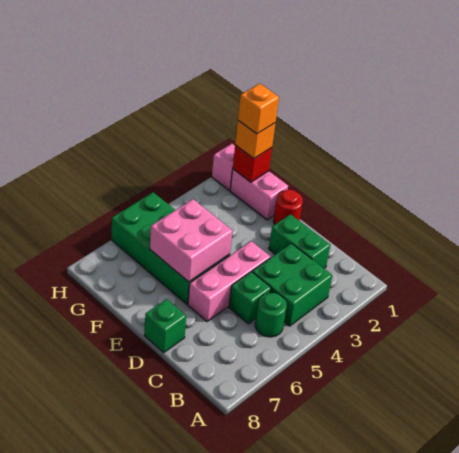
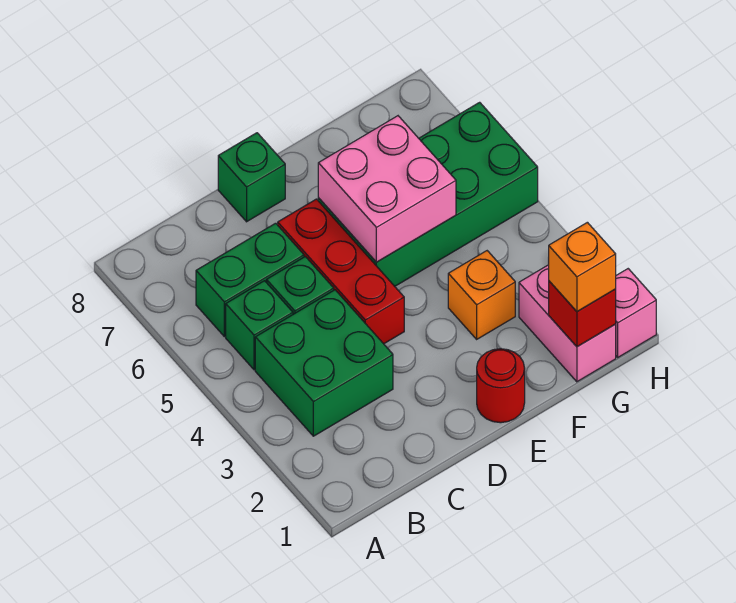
green 1x1 round brick [255,293,287,337] -> green 1x1 brick [226,281,293,370]
green 1x2 brick [269,214,330,268] -> green 1x2 brick moved to [196,223,304,337]
pink 1x3 brick [188,241,270,322] -> red 1x3 brick [278,199,404,344]
pink 1x2 brick [230,169,288,220] -> pink 1x2 brick turned to [519,265,616,382]
orange 1x1 brick [238,83,279,134] -> orange 1x1 brick moved to [448,251,515,339]

